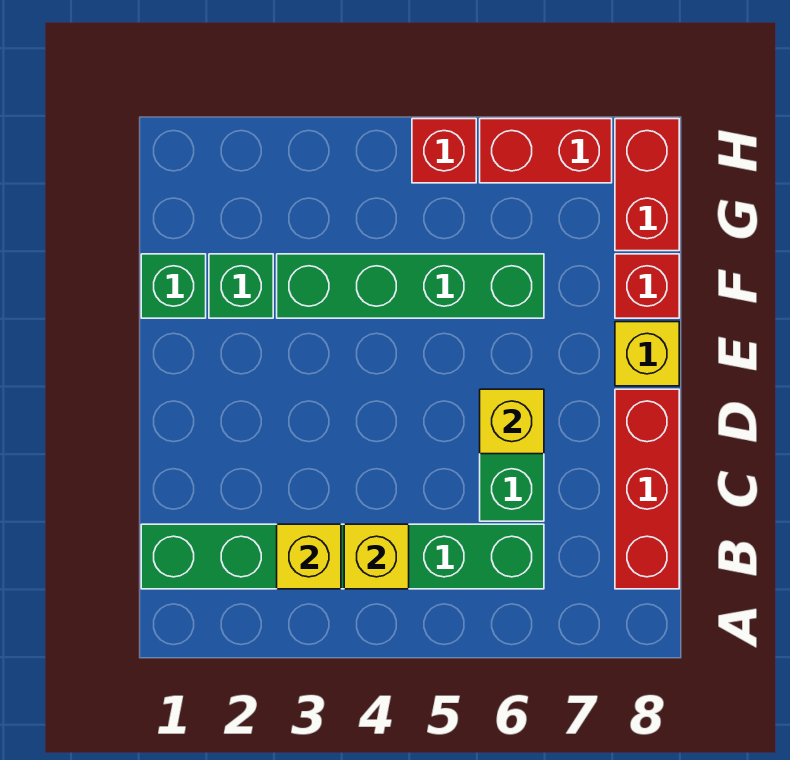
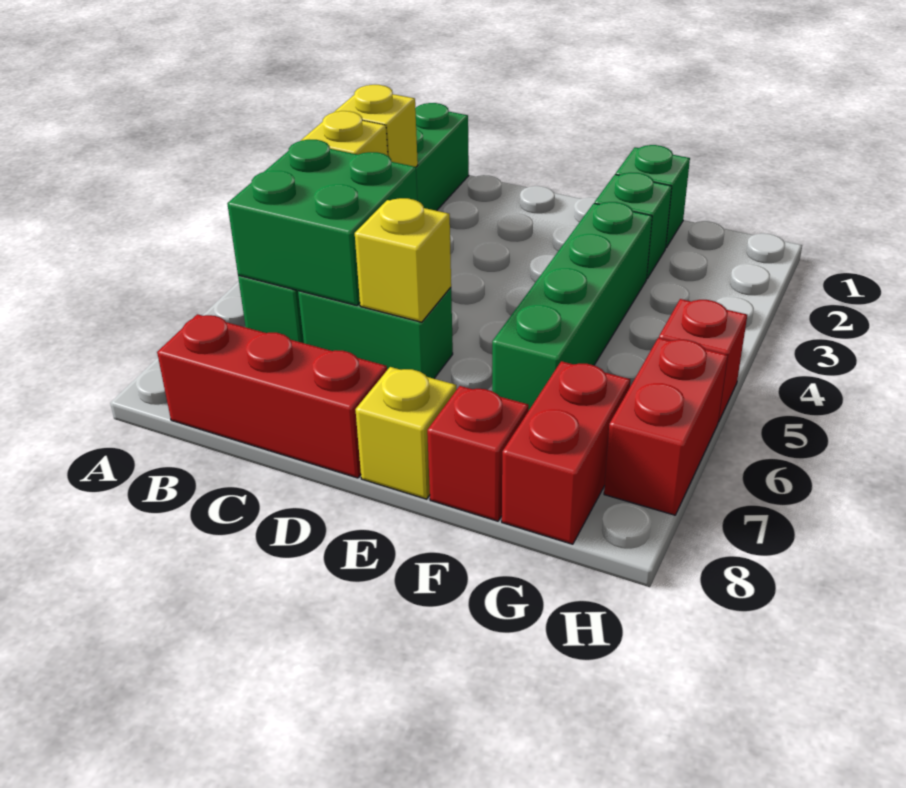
none -> green 2x2 brick [227,140,417,306]
red 1x2 brick [615,119,679,251] -> red 1x2 brick turned to [502,361,630,544]

